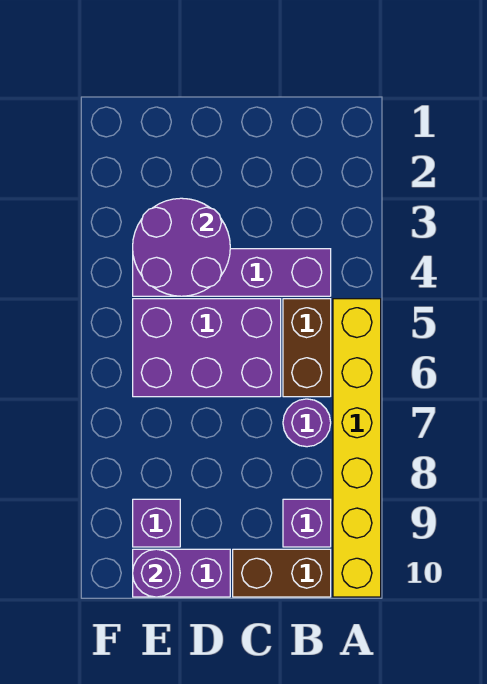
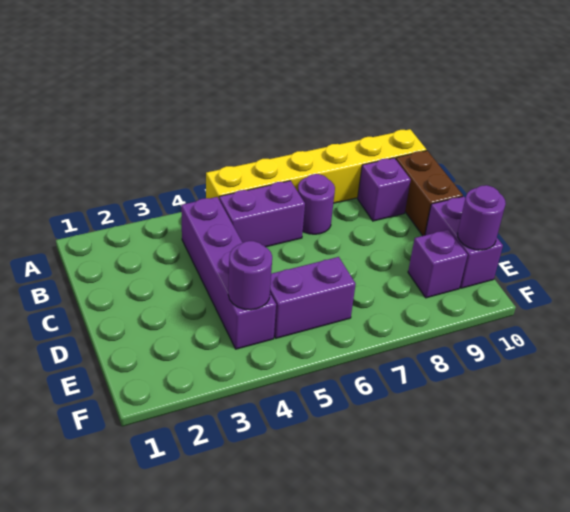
brown 1x2 brick [283,299,331,397] -> purple 1x2 brick [219,181,305,247]
purple 2x3 brick [133,299,281,397] -> purple 1x2 brick [270,257,356,338]
purple 2x2 round brick [133,198,230,296] -> purple 1x1 round brick [228,241,272,310]

